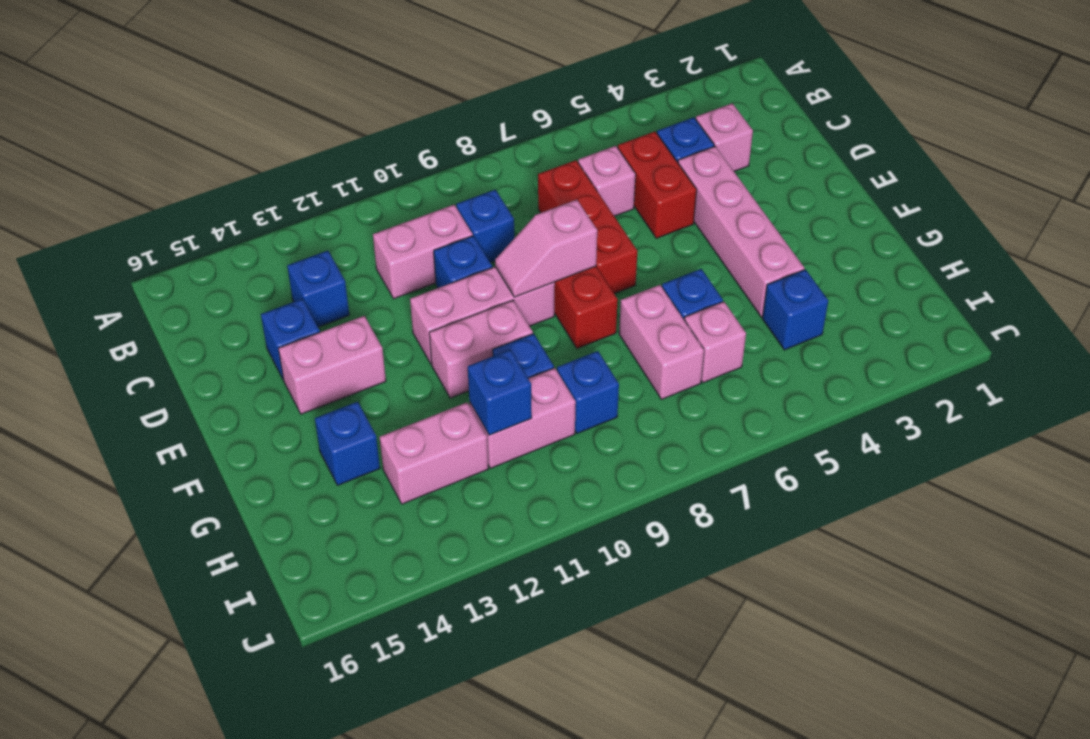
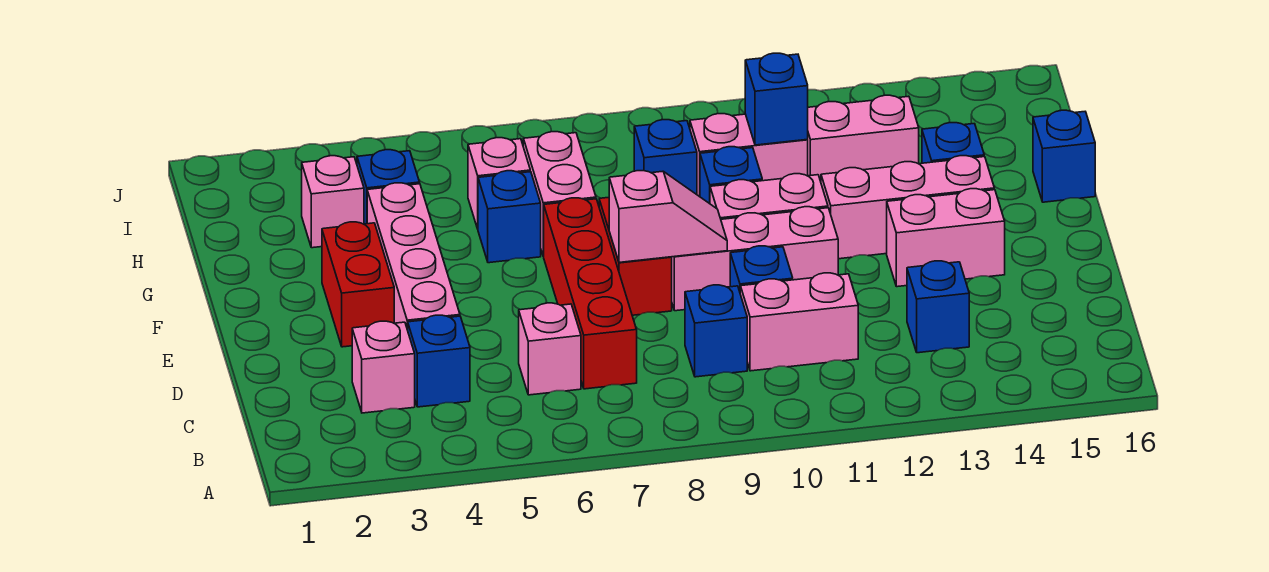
red 1x2 brick [618,131,697,238] -> red 1x2 brick moved to [322,222,394,347]
red 1x3 brick [538,160,637,294] -> red 1x4 brick [543,198,637,389]
blue 1x1 brick [261,299,320,380] -> blue 1x1 brick moved to [1033,110,1095,202]
none -> pink 1x3 brick [821,156,994,259]
none -> pink 1x1 brick [302,156,364,248]

